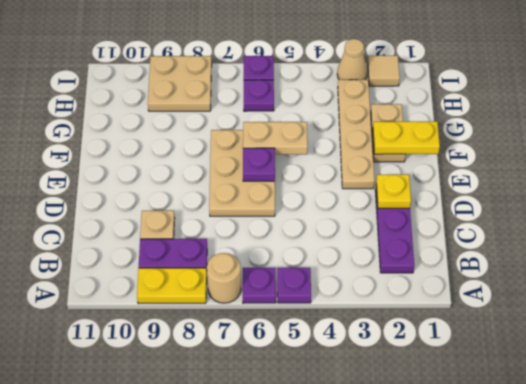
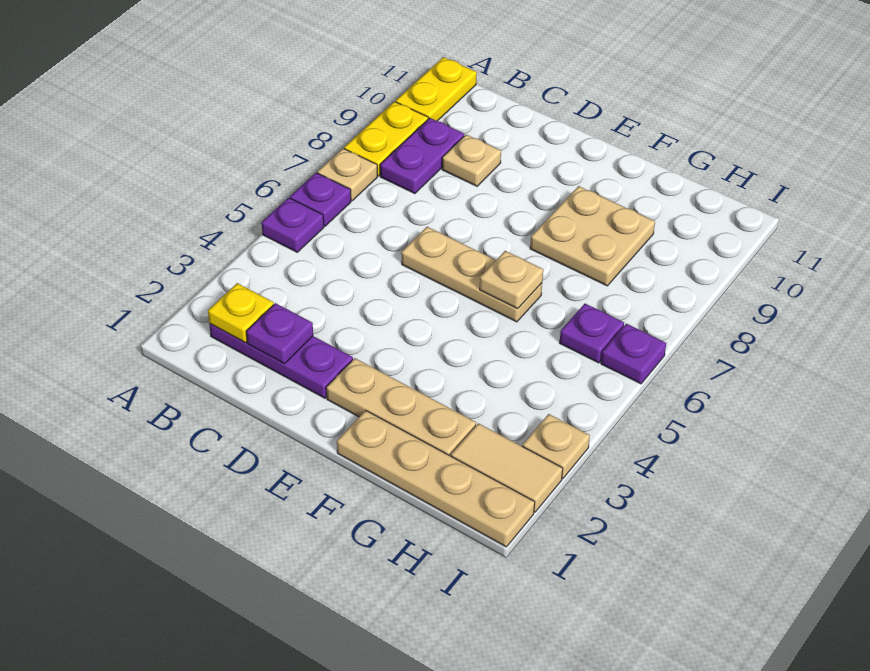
tan 1x1 round brick [207,253,241,303] -> tan 1x1 plate [317,149,377,201]
yellow 1x1 plate [376,175,411,208] -> yellow 1x1 plate moved to [208,283,274,343]
tan 2x3 plate [209,130,275,216] -> tan 1x3 plate [401,227,542,322]
tan 1x4 plate [338,80,375,189] -> tan 1x4 plate moved to [337,410,535,547]
purple 1x1 plate [243,148,275,181] -> purple 1x1 plate moved to [246,303,313,364]
yellow 1x2 plate [373,122,440,154] -> yellow 1x2 plate moved to [396,57,477,121]
tan 1x2 plate [371,104,406,162] -> tan 1x3 plate [326,358,476,456]
tan 1x2 plate [243,122,308,154] -> tan 1x1 plate [480,251,543,309]
tan 2x2 plate [148,56,212,111] -> tan 2x2 plate moved to [530,186,655,286]
tan 1x1 tile [368,55,400,86] -> tan 1x2 tile [451,423,563,512]
tan 1x1 cone [337,39,367,80] -> tan 1x1 plate [522,414,590,479]

